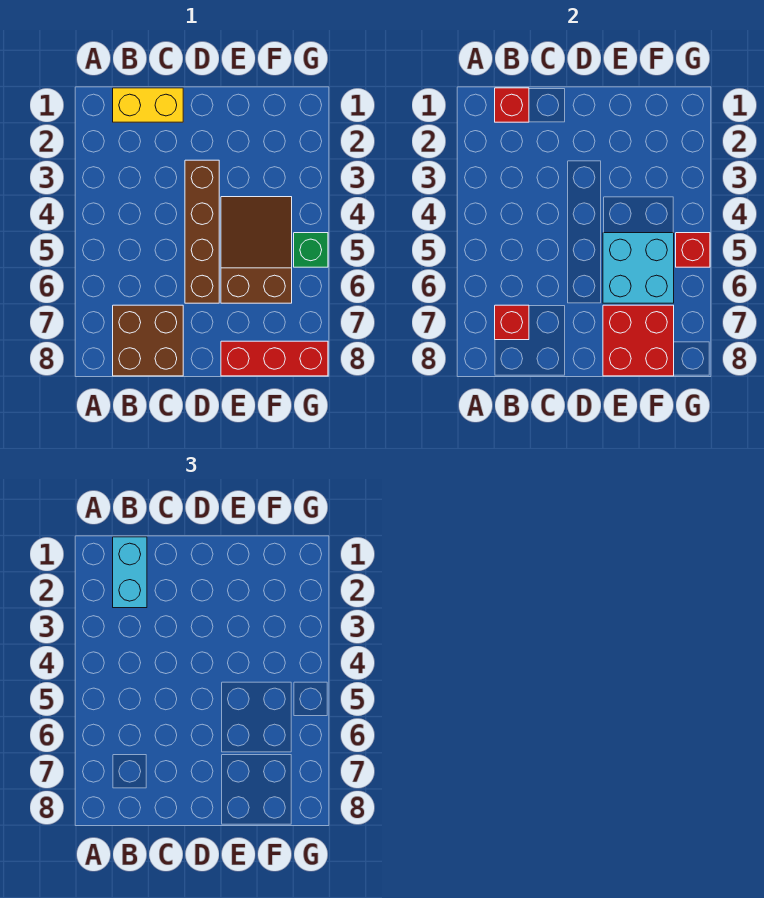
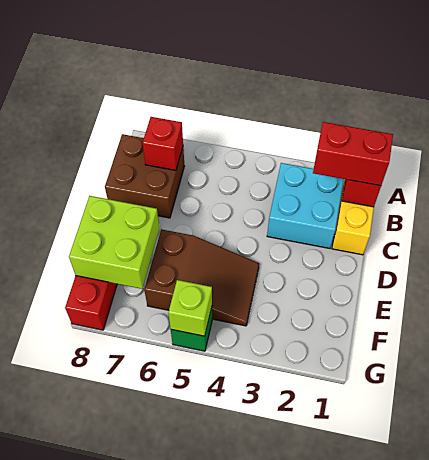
cyan 1x2 brick [113,537,147,608] -> red 1x2 brick [313,122,393,186]
brown 1x4 brick [185,160,219,303] -> none
cyan 2x2 brick [603,233,674,303] -> cyan 2x2 brick moved to [267,163,344,248]
red 2x2 brick [603,305,674,376] -> lime 2x2 brick [69,196,159,289]
red 1x1 brick [676,233,710,267] -> lime 1x1 brick [168,280,212,336]

